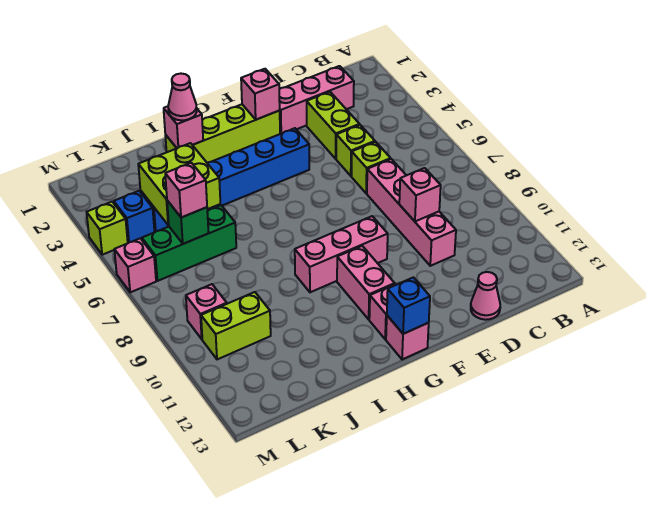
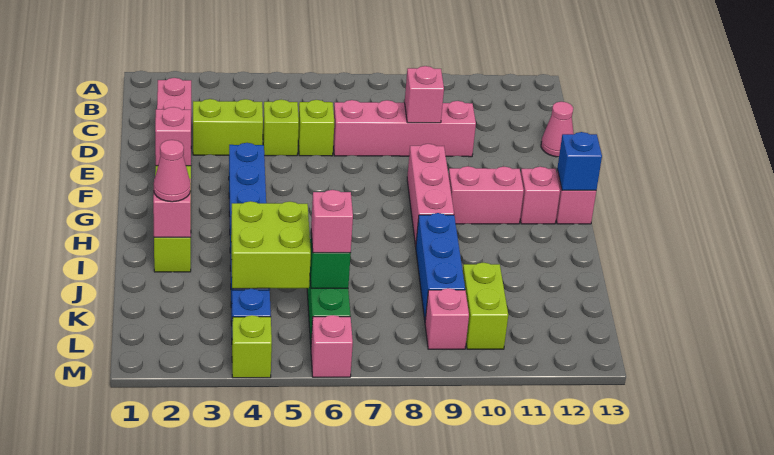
none -> blue 1x3 brick [416,213,465,320]

